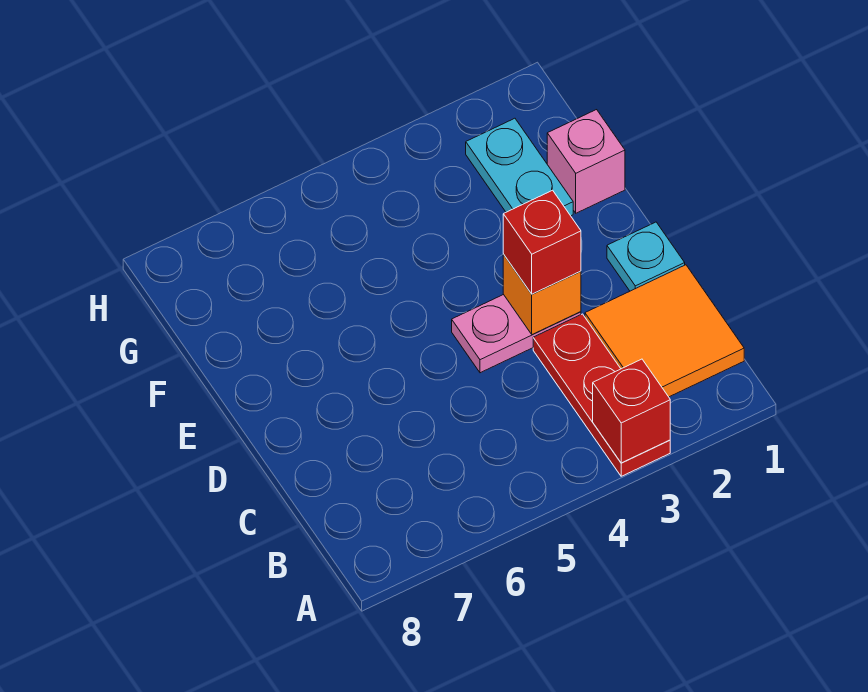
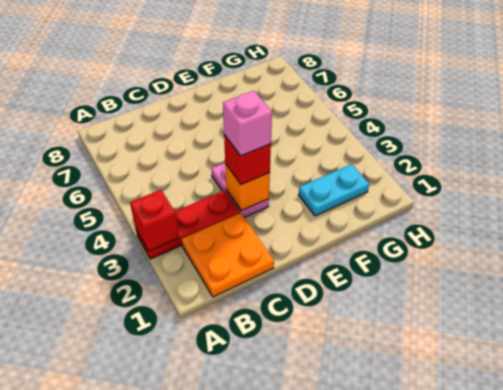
orange 2x2 tile [585,265,744,397] -> orange 2x2 plate [181,213,274,297]
cyan 1x1 plate [607,222,685,291] -> none
pink 1x1 brick [547,110,625,213] -> pink 1x1 brick moved to [223,91,272,156]

